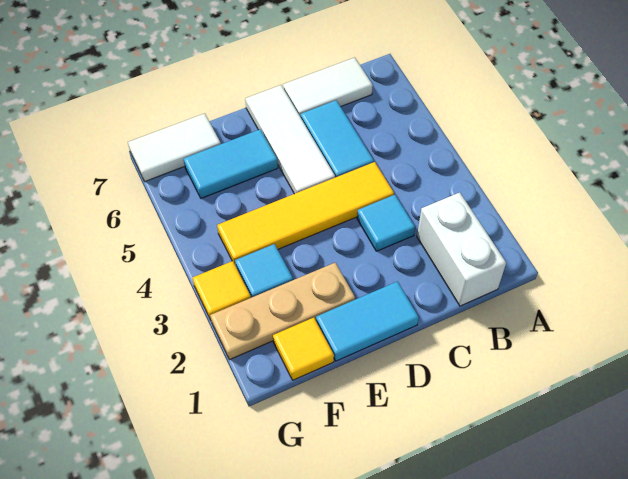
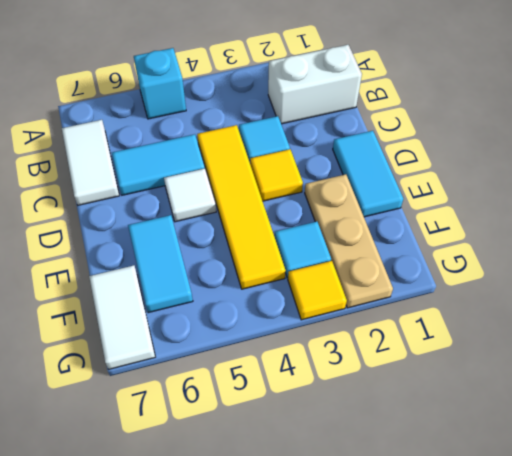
none -> cyan 1x1 brick [134,48,186,119]
white 1x3 tile [245,85,335,194] -> white 1x1 tile [164,169,216,222]
yellow 1x1 tile [273,318,334,380] -> yellow 1x1 tile moved to [250,149,303,201]

